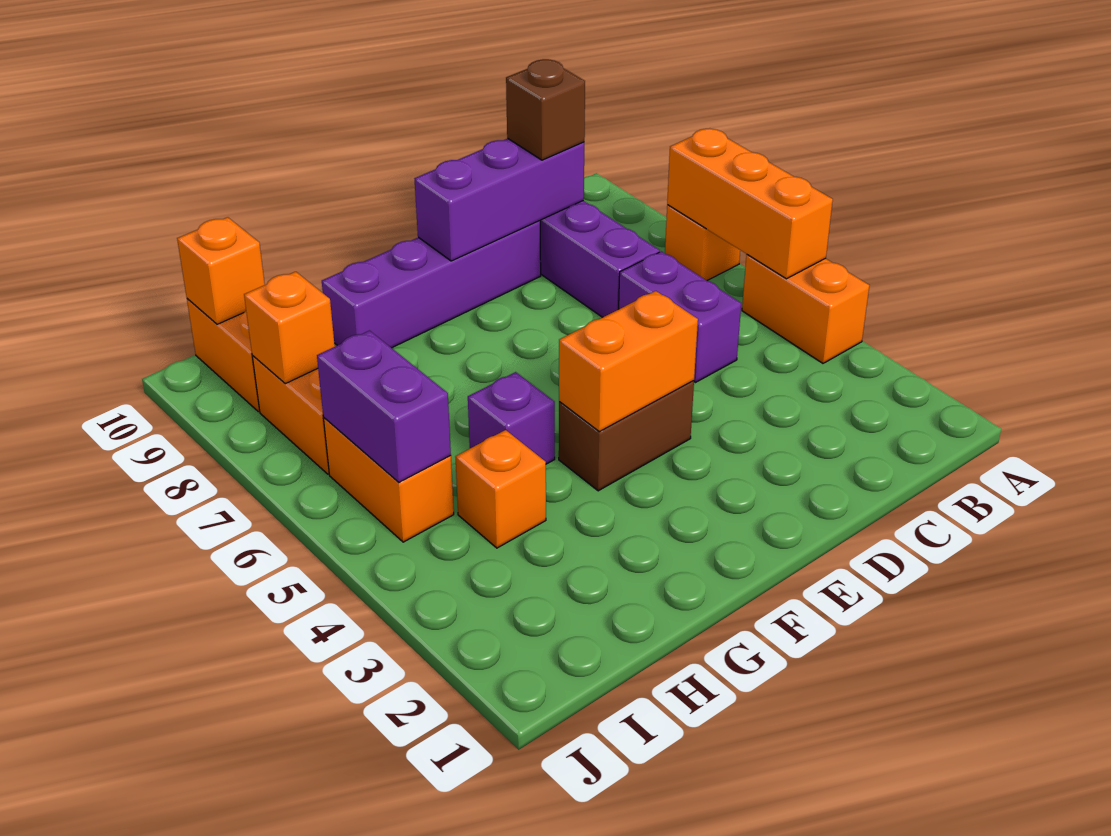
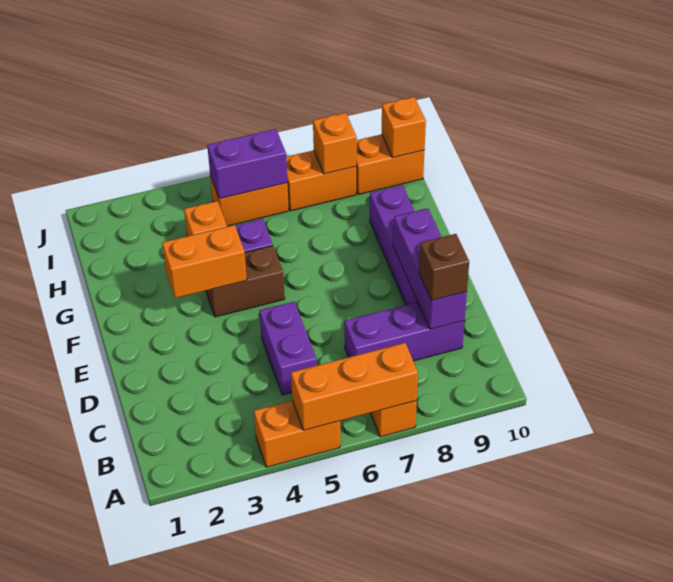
purple 1x2 brick [619,251,741,382] -> purple 1x2 brick turned to [260,302,317,395]
brown 1x2 brick [559,381,694,491] -> brown 1x2 brick turned to [206,246,285,317]
orange 1x2 brick [559,291,698,432] -> orange 1x2 brick turned to [162,225,247,298]

